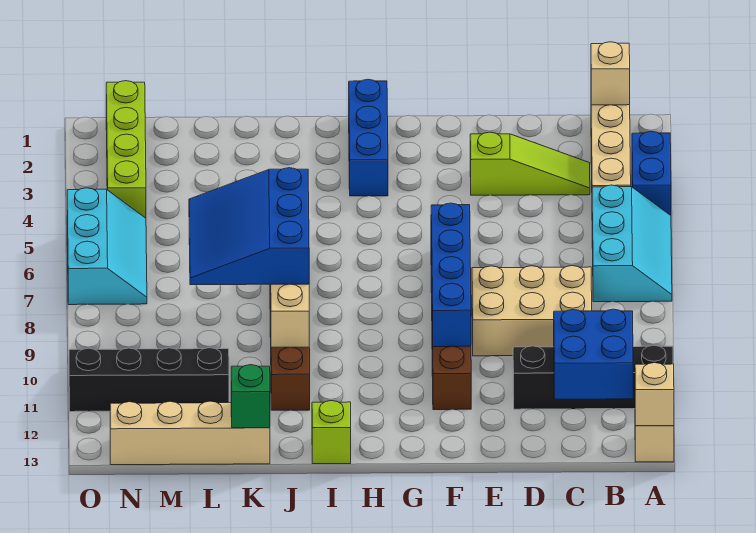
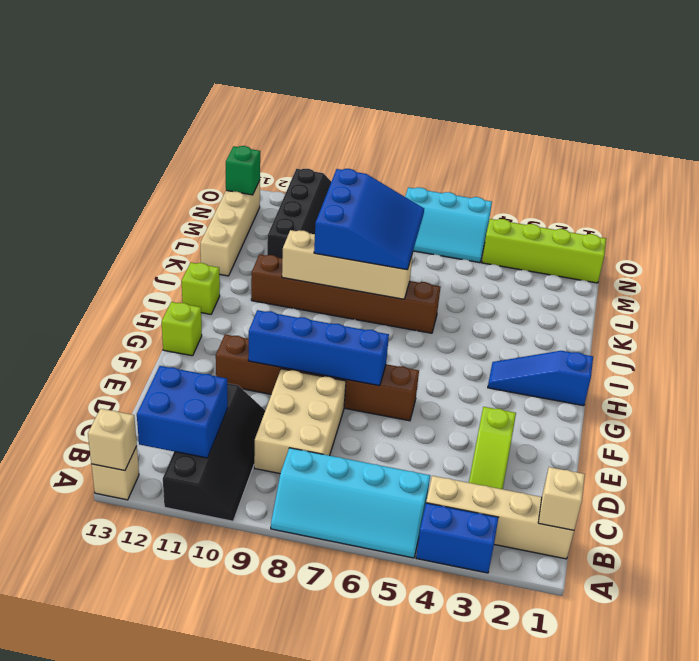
cyan 2x3 slope [592,185,672,302] -> cyan 2x4 slope [271,448,430,558]
none -> lime 1x1 brick [162,302,202,356]
blue 1x3 brick [349,79,388,196] -> blue 1x3 slope [488,351,593,406]
blue 3x3 slope [189,168,309,285] -> blue 3x3 slope turned to [314,169,424,270]
green 1x1 brick [231,365,270,428] -> green 1x1 brick moved to [226,146,260,195]

